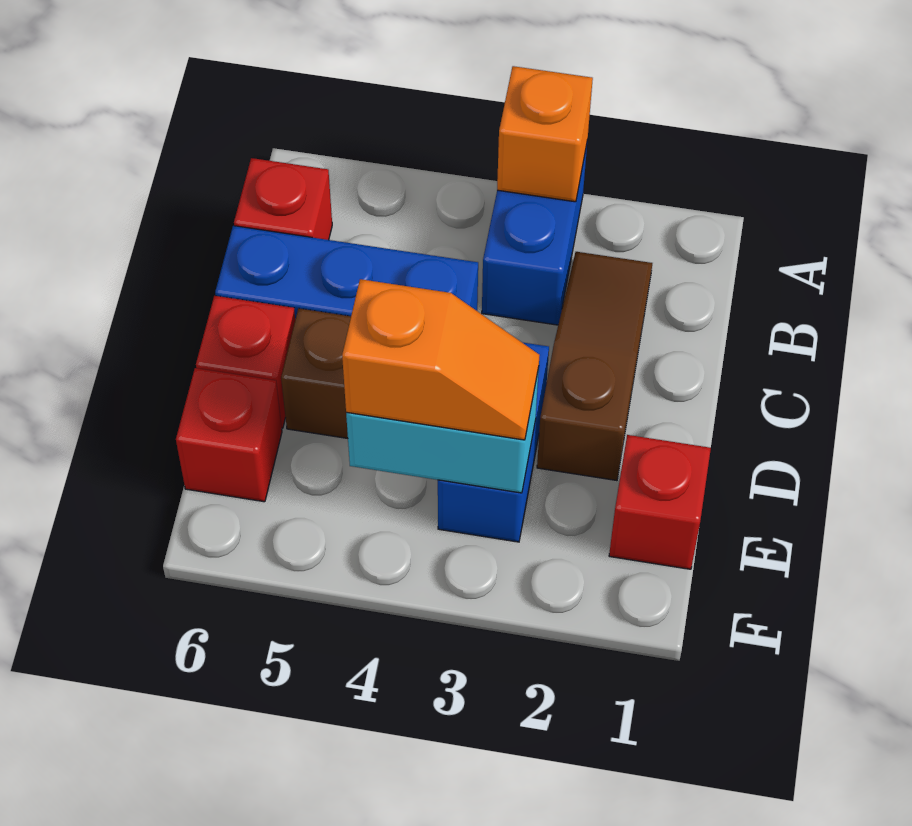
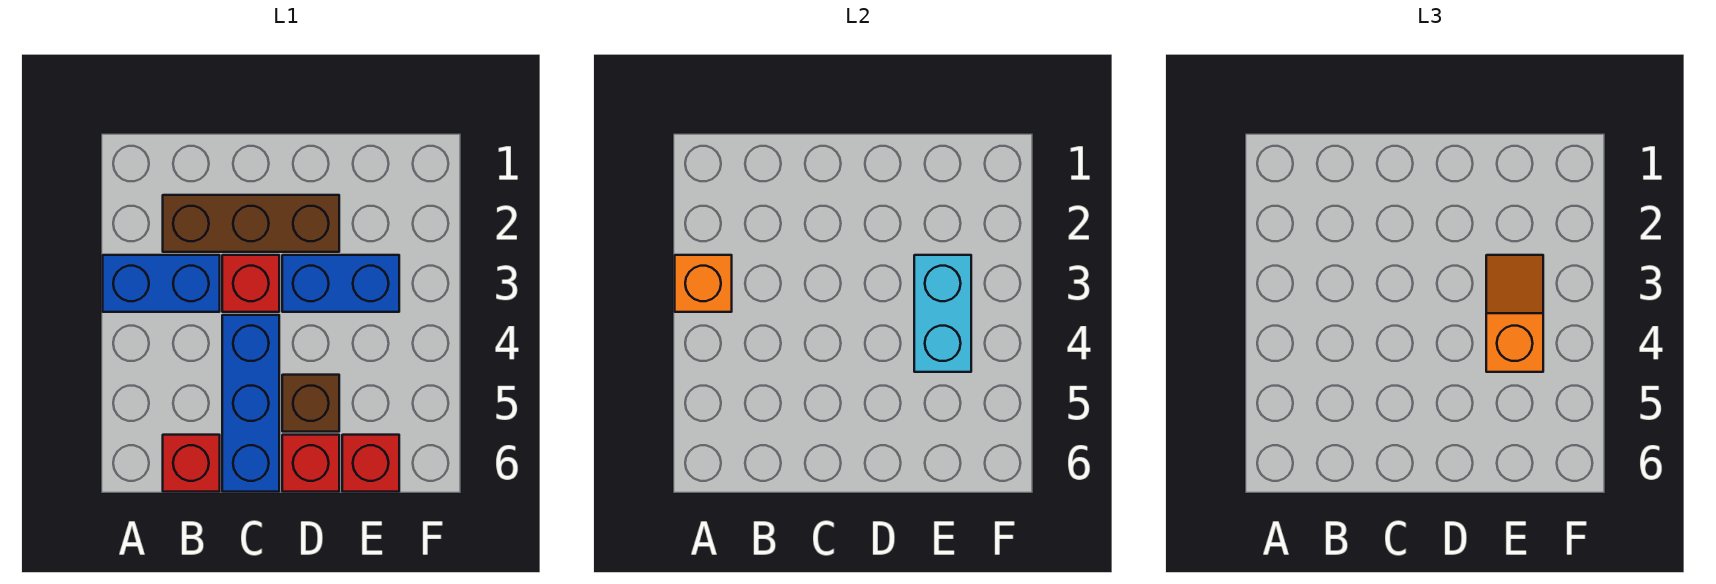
brown 1x3 slope [537,252,652,481] -> brown 1x3 brick [163,195,339,252]
red 1x1 brick [609,435,711,569] -> red 1x1 brick moved to [222,255,279,312]

